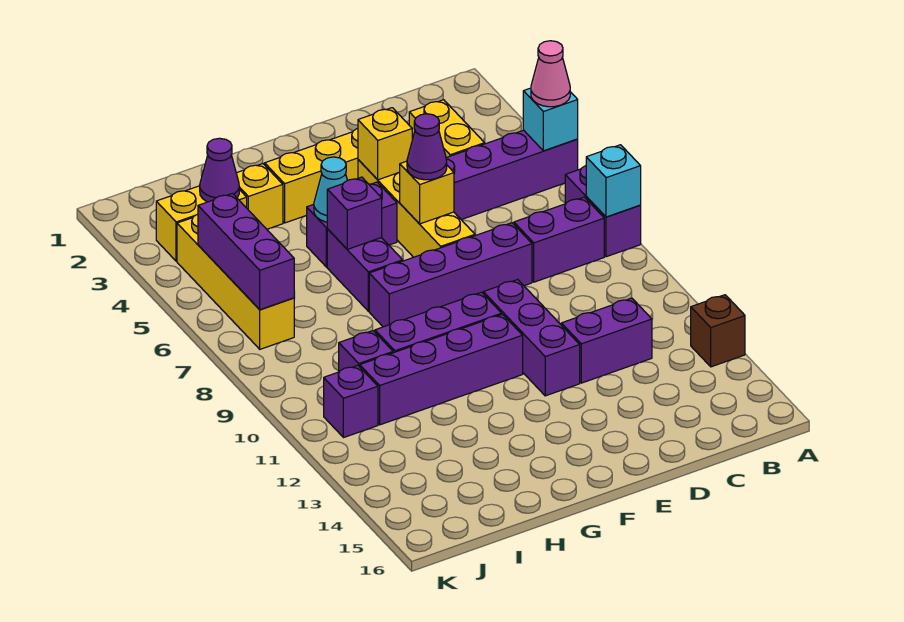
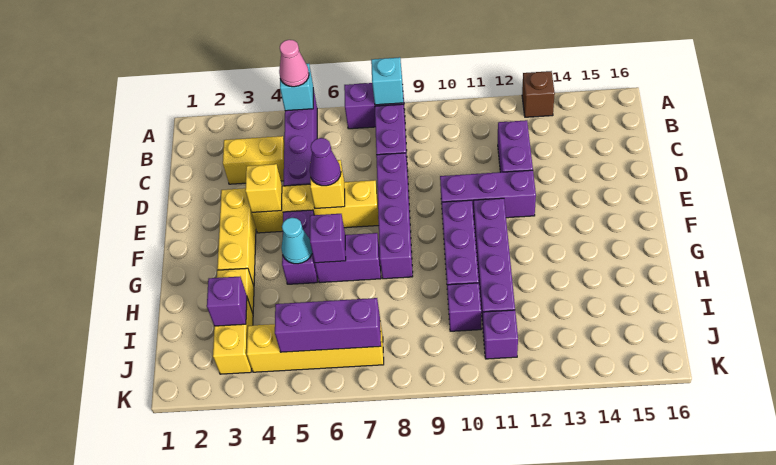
purple 1x1 cone [200,138,239,202] -> purple 1x1 brick [207,277,247,326]

